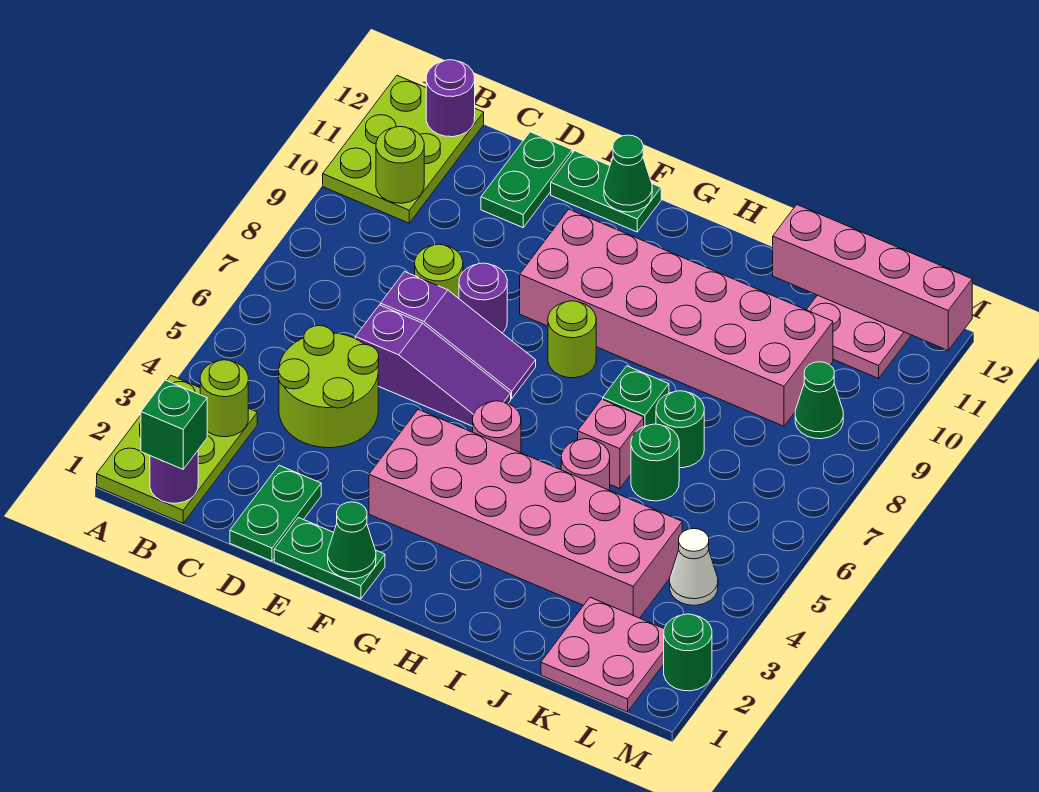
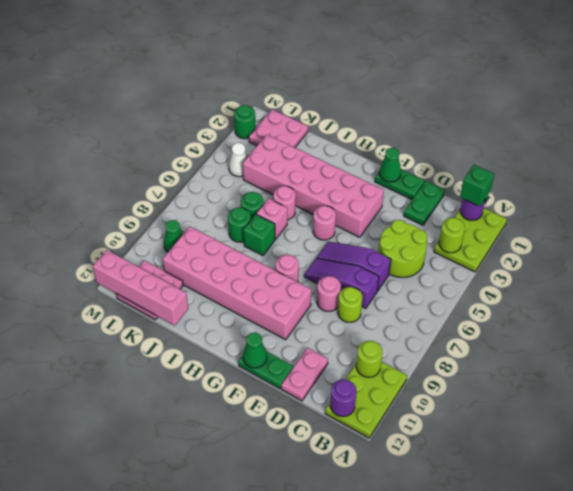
green 1x2 plate [481,132,572,228] -> pink 1x2 plate [281,348,328,401]
purple 1x1 round brick [459,263,507,333] -> pink 1x1 round brick [317,276,341,311]
lime 1x1 round brick [548,301,596,378] -> pink 1x1 round brick [275,255,299,282]

